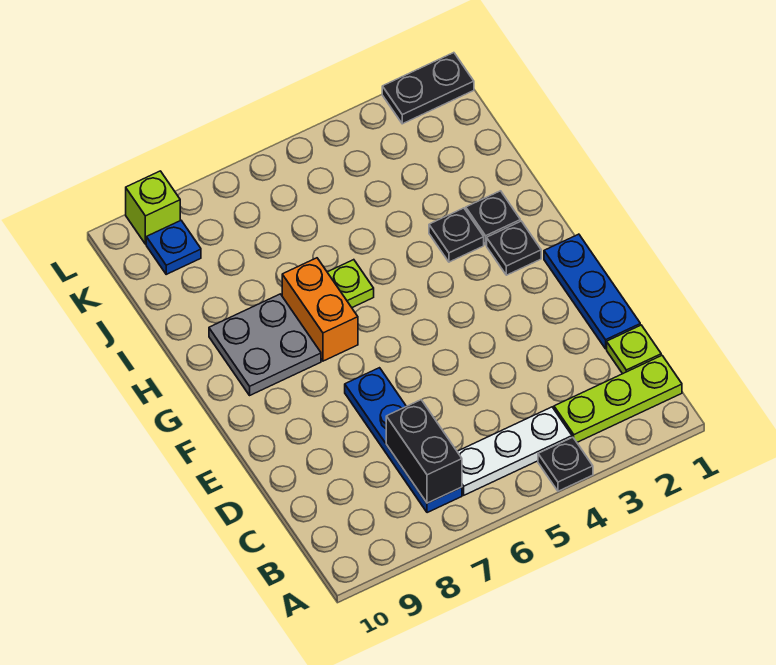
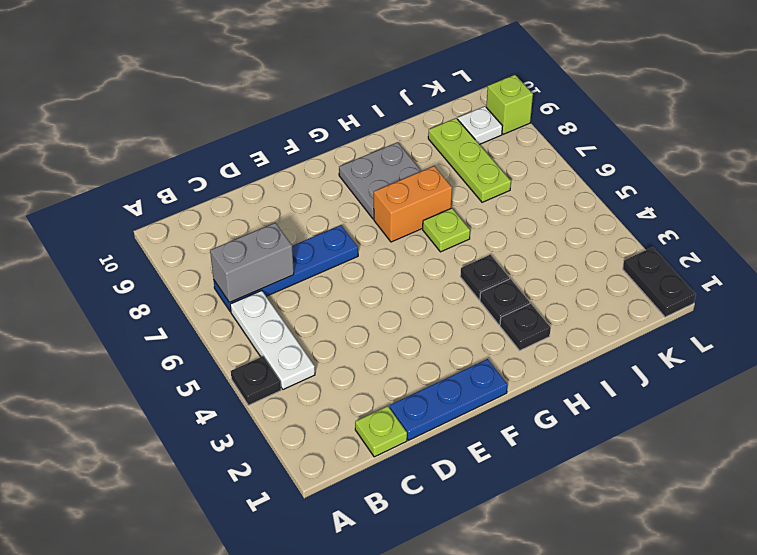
lime 1x3 plate [554,355,682,442] -> lime 1x3 plate moved to [428,118,511,202]
black 1x2 brick [386,400,462,503] -> grey 1x2 brick [210,223,294,302]
black 1x1 plate [487,221,541,275] -> black 1x1 plate moved to [460,255,509,300]
blue 1x1 plate [146,220,201,274] -> white 1x1 plate [458,106,502,145]

